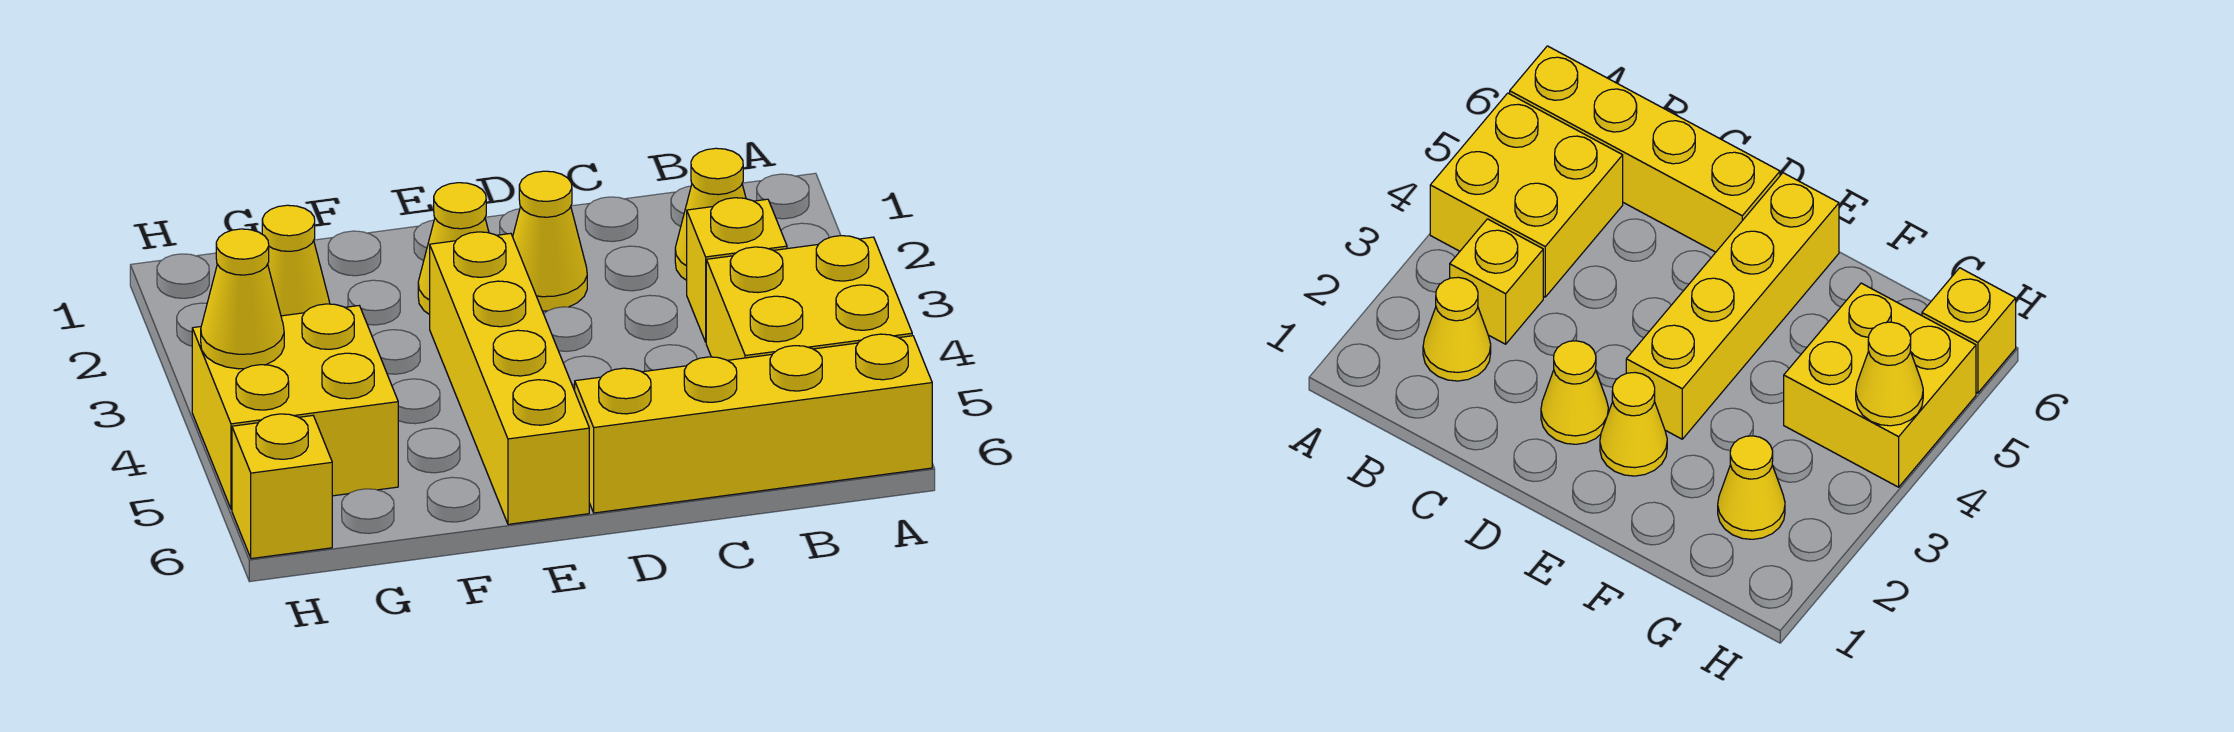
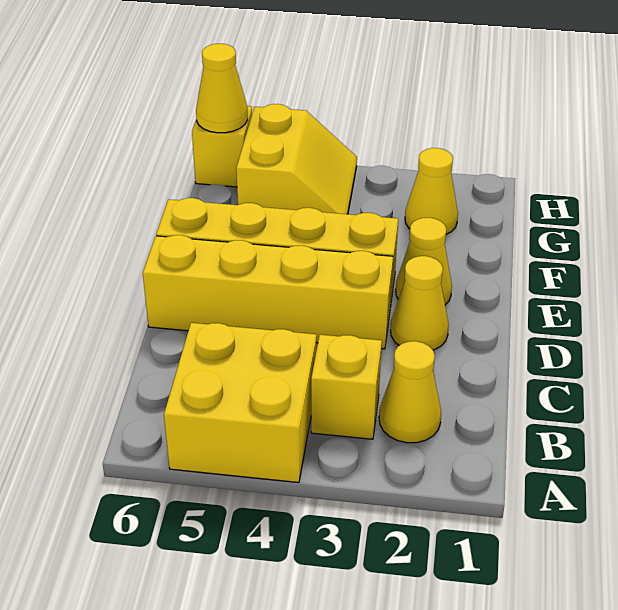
yellow 1x4 brick [575,334,932,513] -> yellow 1x4 brick turned to [143,235,393,349]
yellow 2x2 brick [192,304,398,509] -> yellow 2x2 slope [236,104,357,214]
yellow 1x1 cone [201,229,284,369] -> yellow 1x1 cone moved to [196,44,248,133]

